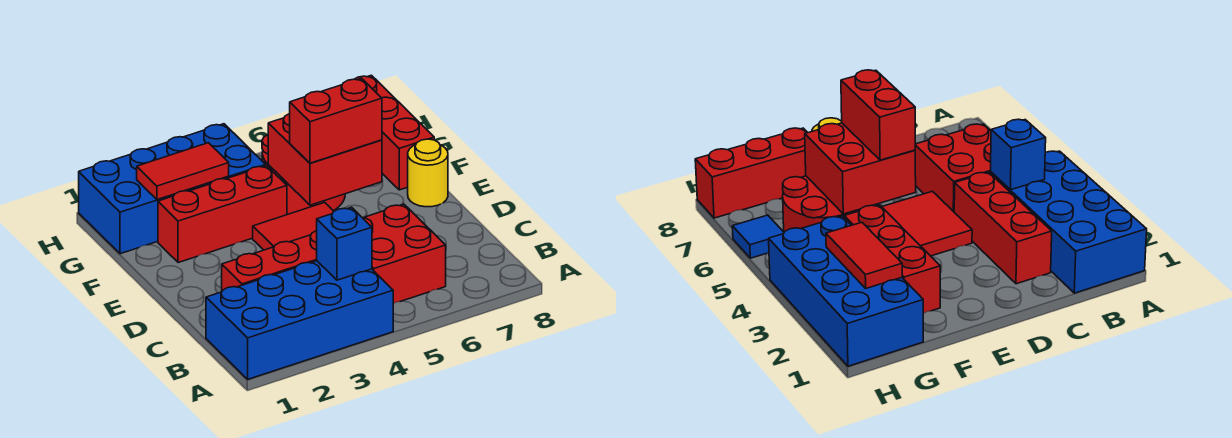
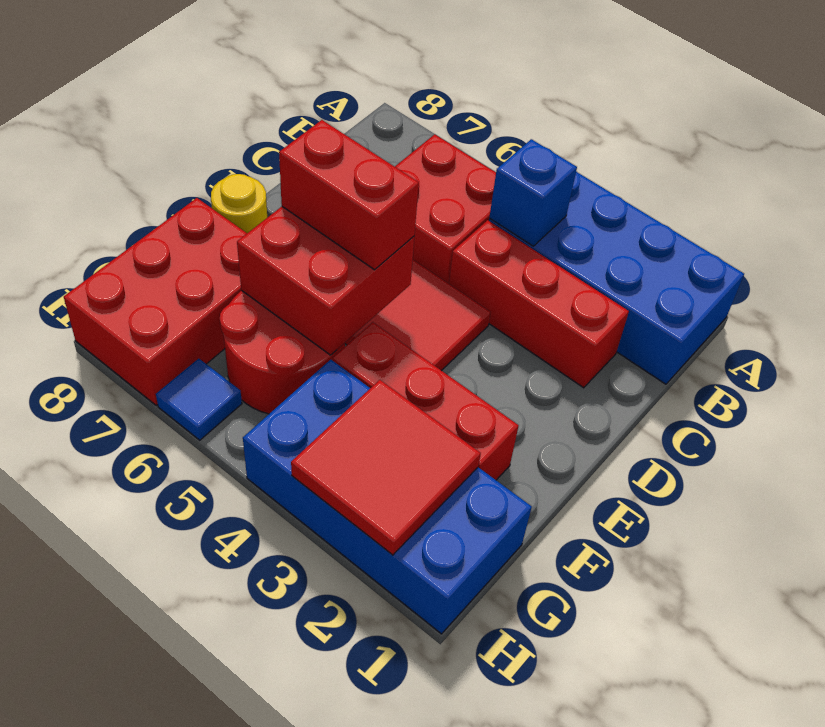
red 1x3 brick [355,75,434,190] -> red 2x3 brick [64,198,247,405]
red 1x2 tile [137,143,229,200] -> red 2x2 tile [291,380,481,555]

